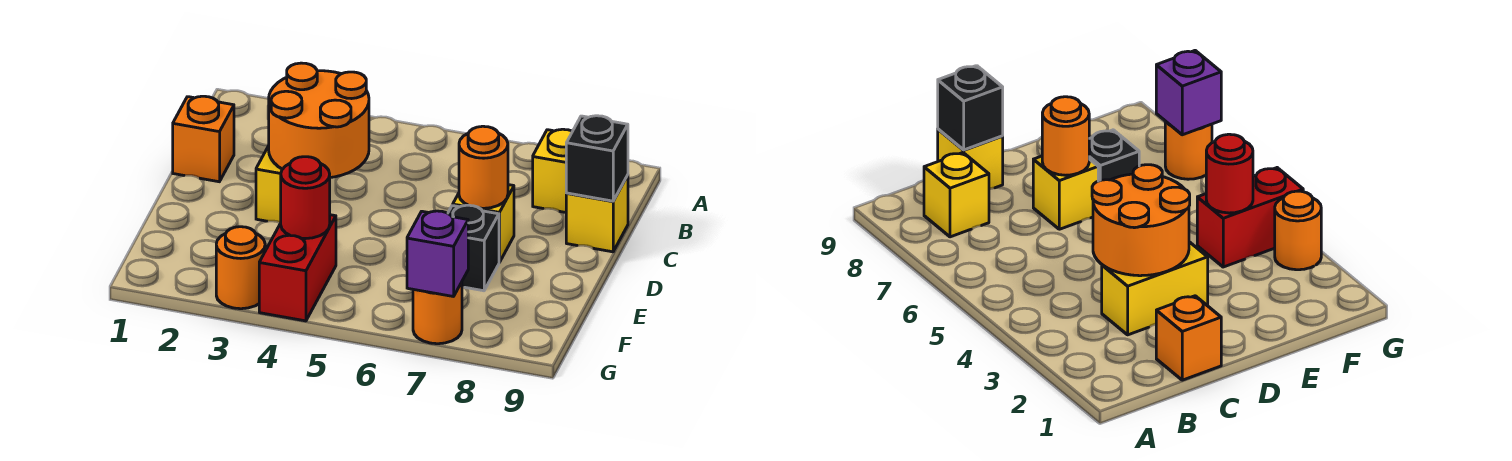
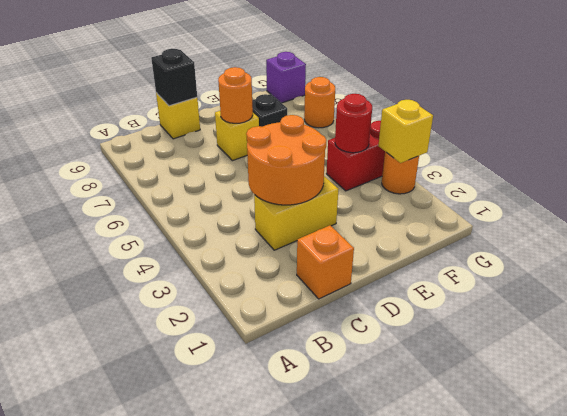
yellow 1x1 brick [533,129,573,213] -> yellow 1x1 brick moved to [378,100,433,163]
purple 1x1 brick [407,211,468,297] -> purple 1x1 brick moved to [266,52,306,103]

